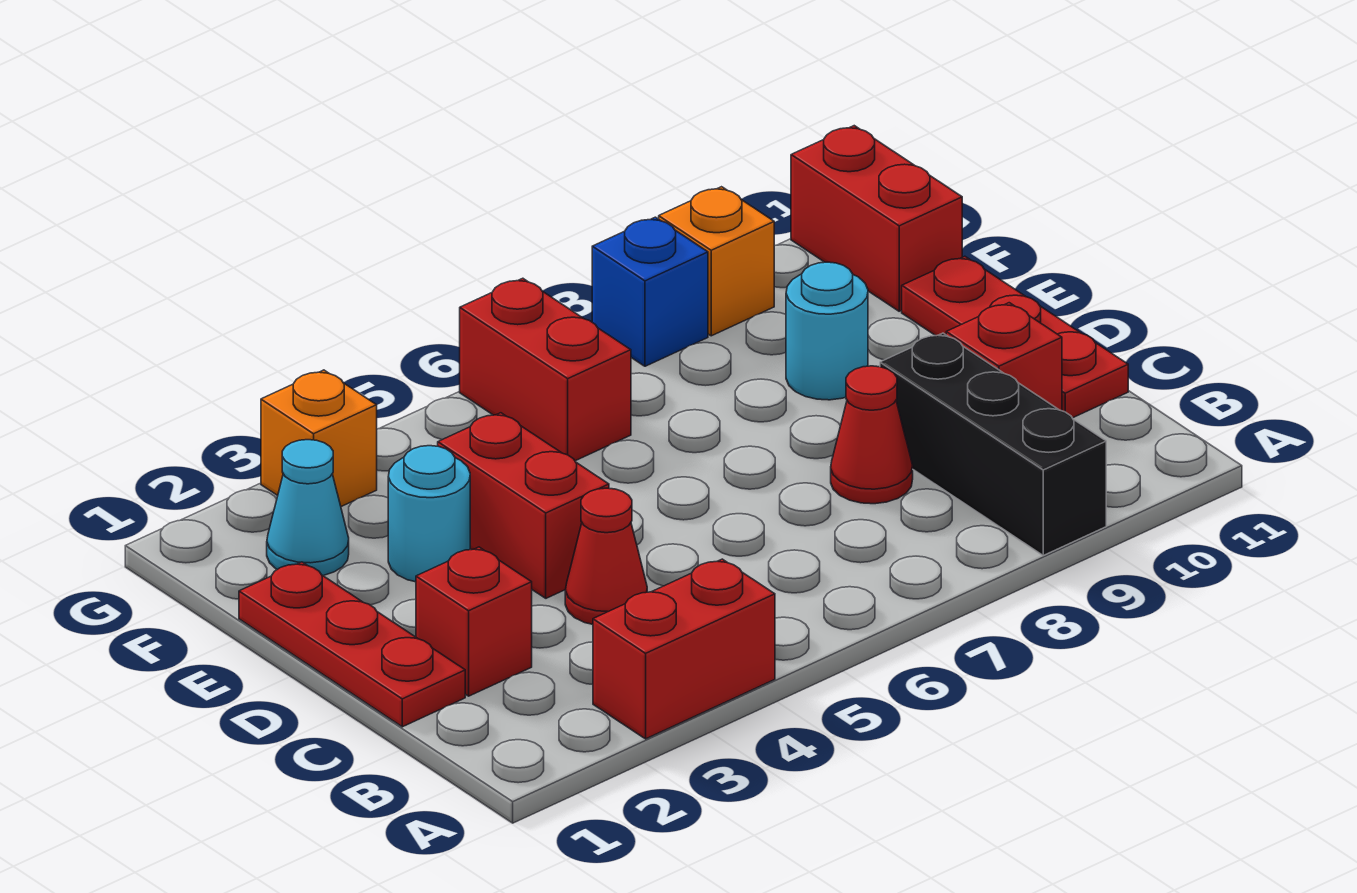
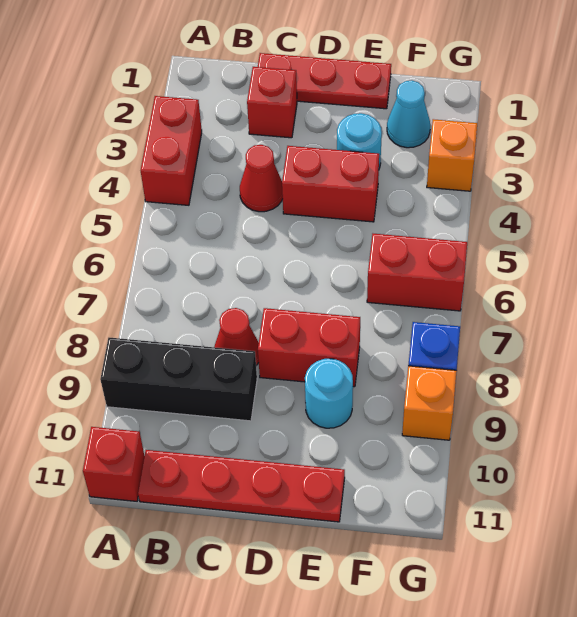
red 1x1 brick [946,303,1062,411] -> red 1x1 brick moved to [83,427,144,501]
red 1x3 plate [902,256,1128,418] -> red 1x4 plate [138,450,345,522]
red 1x2 brick [791,126,962,311] -> red 1x2 brick moved to [258,308,360,387]

